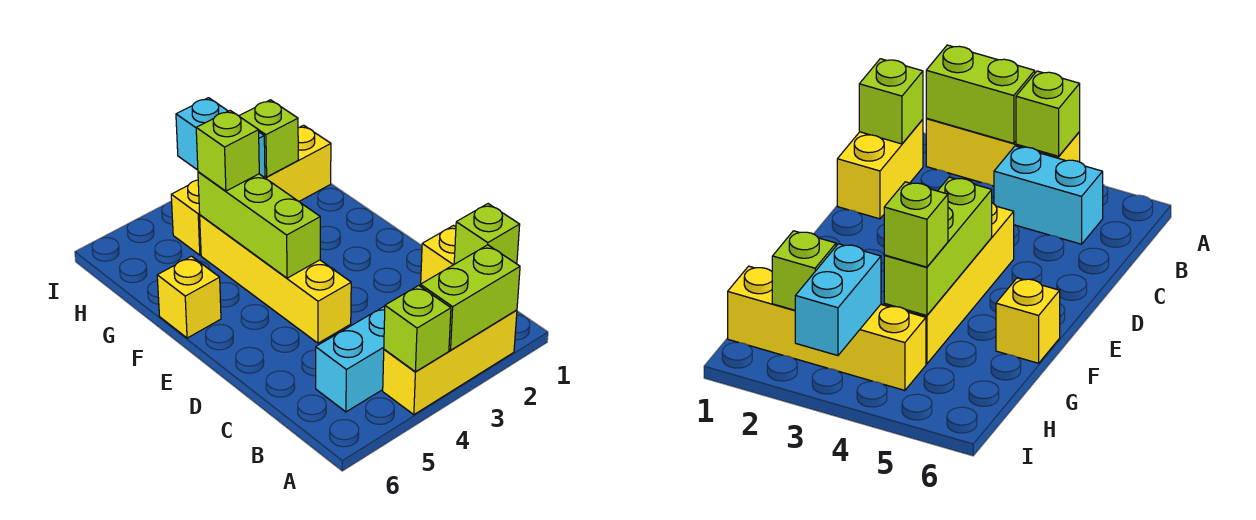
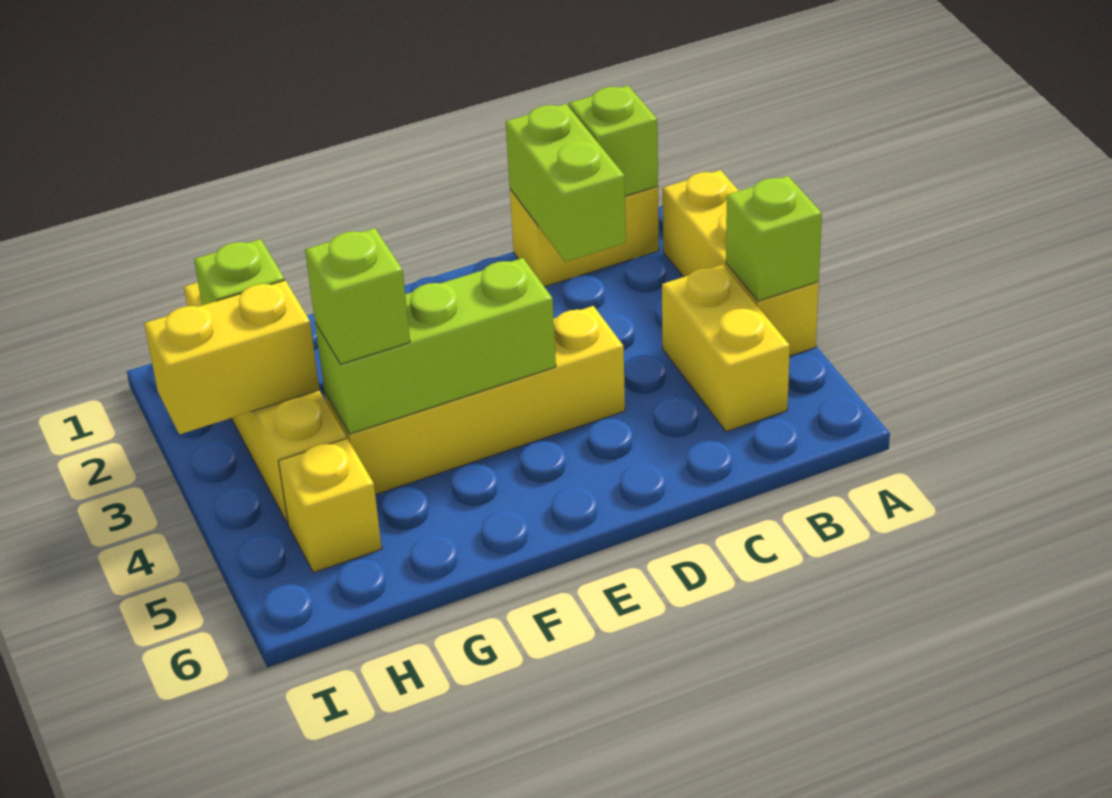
lime 1x2 brick [420,245,520,350] -> lime 1x2 brick moved to [506,104,626,262]
cyan 1x2 brick [316,306,385,412] -> yellow 1x2 brick [662,265,790,432]
yellow 1x1 brick [157,256,221,338] -> yellow 1x1 brick moved to [279,438,382,573]
cyan 1x2 brick [176,98,265,178] -> yellow 1x2 brick [144,280,320,434]

